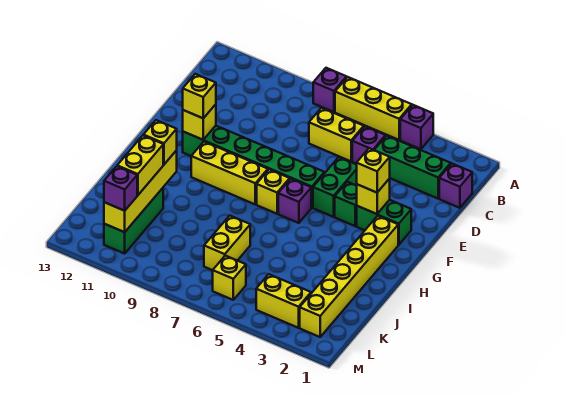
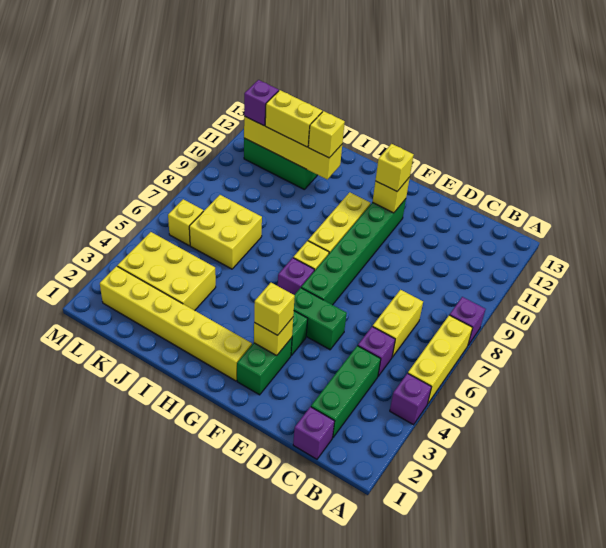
yellow 1x2 brick [204,216,250,270] -> yellow 2x2 brick [189,195,262,269]
yellow 1x2 brick [256,274,311,328] -> yellow 2x3 brick [117,232,216,310]

